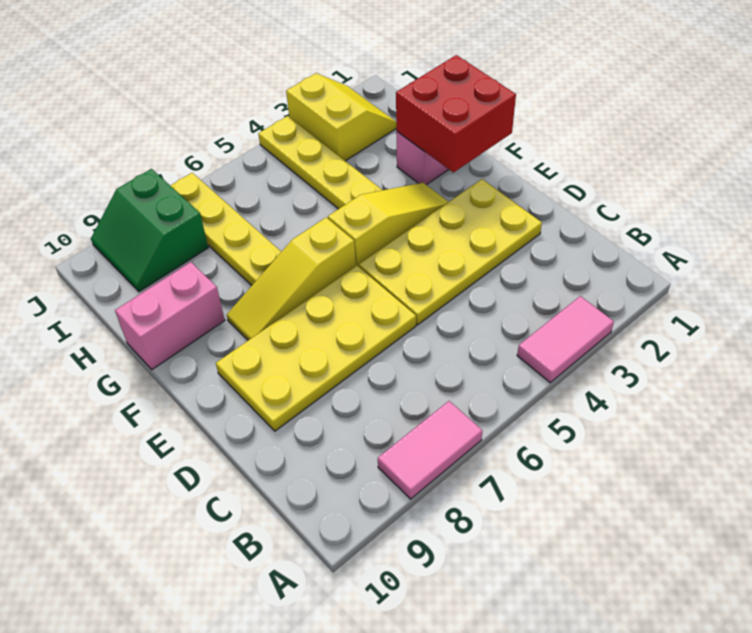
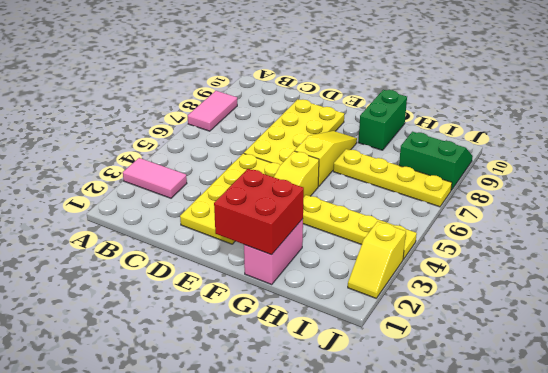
pink 1x2 tile [517,296,614,383] -> pink 1x2 tile turned to [123,158,187,198]
pink 1x2 brick [115,262,225,370] -> green 1x2 brick [358,90,407,150]
yellow 2x2 slope [286,73,396,161] -> yellow 1x2 slope [348,221,406,298]

